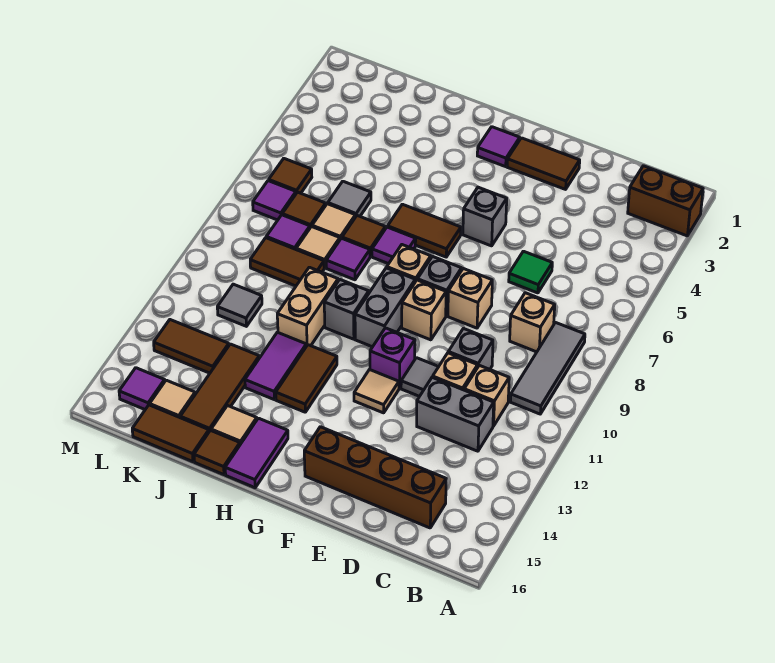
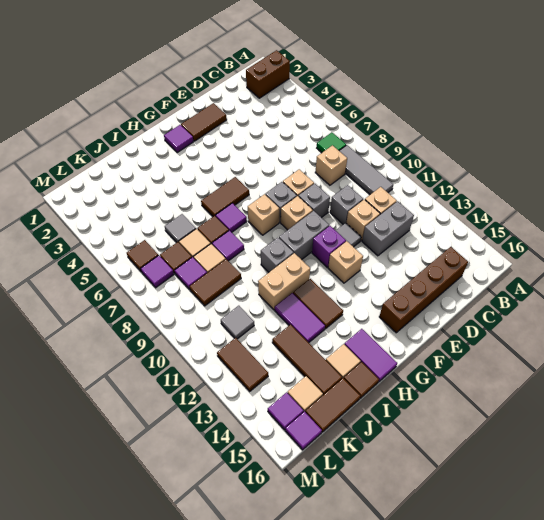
green 1x1 tile [509,251,552,293] -> green 1x1 tile moved to [317,132,346,153]
grey 1x1 brick [463,187,507,246] -> grey 1x1 brick moved to [298,183,330,218]
tan 1x1 tile [354,370,399,413] -> tan 1x1 brick [328,241,363,283]
grey 1x2 brick [355,268,415,347] -> grey 1x2 brick turned to [279,211,329,260]
tan 1x2 brick [277,267,338,346] -> tan 1x2 brick turned to [258,253,310,310]
brown 1x2 tile [154,320,229,373] -> brown 1x2 tile turned to [217,338,268,391]
none -> purple 1x1 tile [285,411,322,450]

